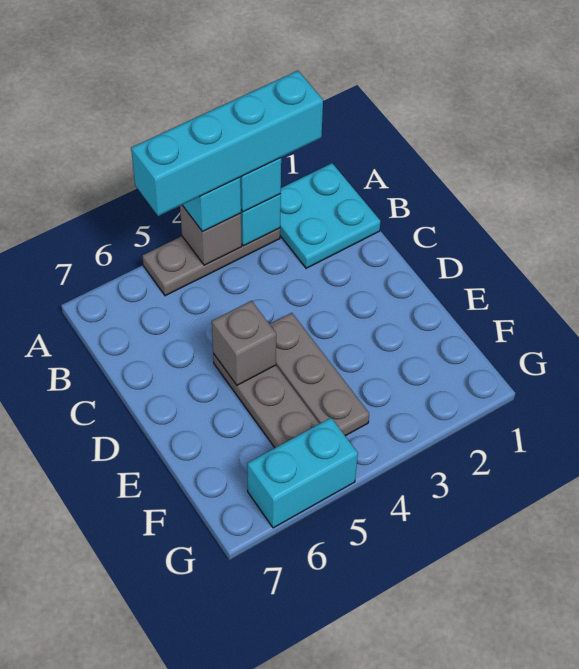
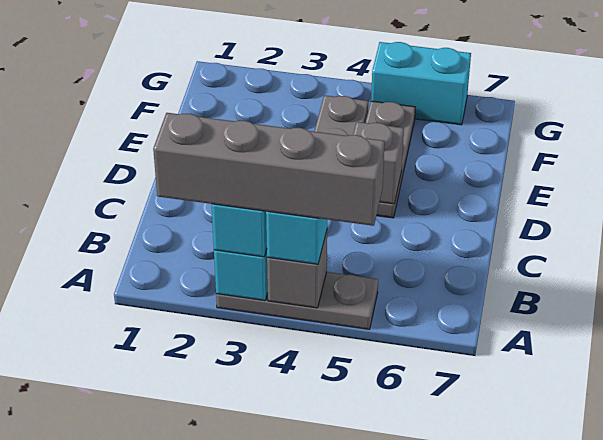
cyan 2x2 plate [280,163,380,268] -> none
cyan 1x4 brick [131,71,323,216] -> grey 1x4 brick [153,113,385,226]

